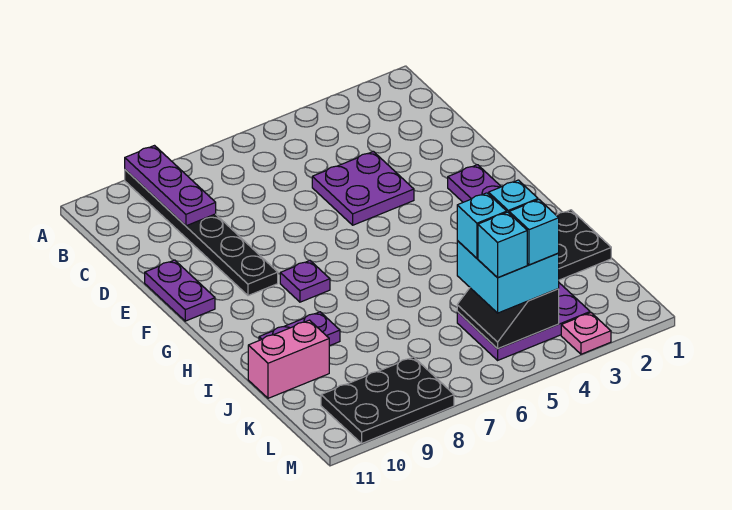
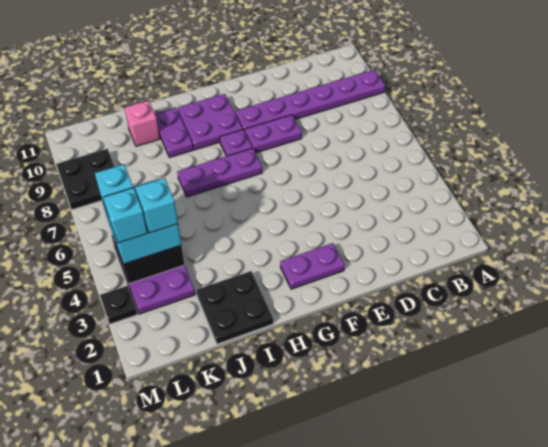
black 1x6 plate [125,170,278,296] -> purple 1x6 plate [235,70,385,131]
purple 1x3 plate [125,146,216,226] -> purple 1x3 plate moved to [177,148,262,197]
purple 2x2 plate [312,152,414,225] -> purple 2x2 plate moved to [178,94,243,150]
purple 1x2 plate [145,260,215,321] -> purple 1x2 plate moved to [245,115,302,153]
pink 1x2 brick [248,320,329,398] -> pink 1x1 brick [125,101,160,146]
cyan 1x1 brick [457,193,507,258] -> none
black 2x3 plate [321,357,454,443] -> black 2x2 plate [56,149,115,210]
pink 1x1 plate [561,313,611,354] -> black 1x1 plate [100,286,137,324]

